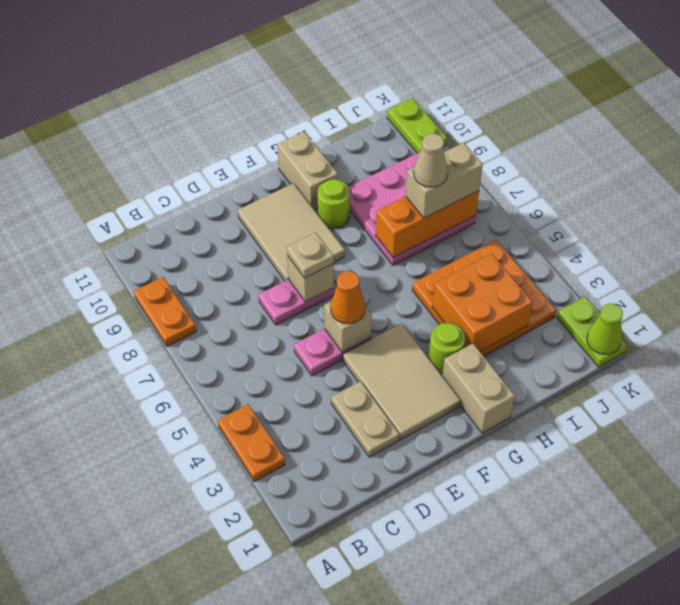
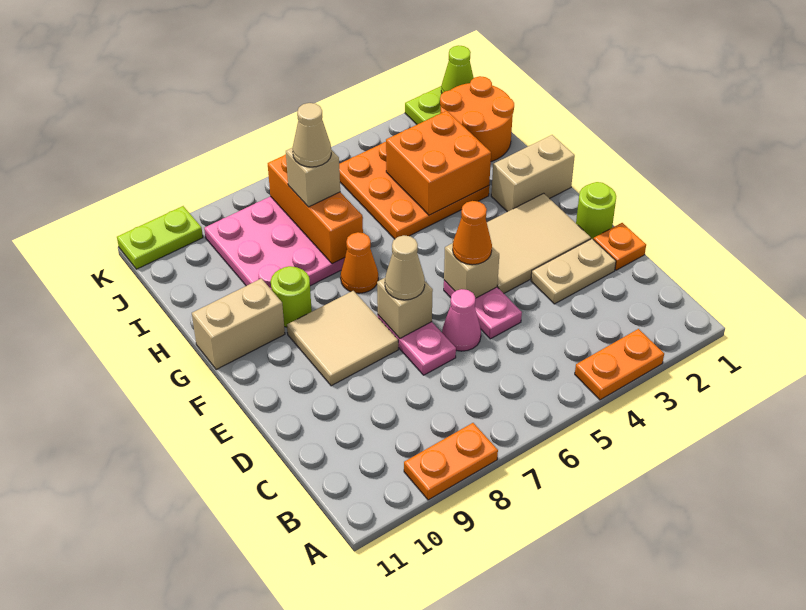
none -> orange 1x1 plate [593,223,646,270]
none -> pink 1x1 cone [442,289,481,351]
tan 1x1 plate [287,232,334,278] -> tan 1x1 cone [385,235,425,300]
tan 2x3 tile [238,183,345,281] -> tan 2x2 tile [287,291,398,386]
lime 1x1 round brick [429,323,465,374] -> lime 1x1 round brick moved to [576,182,616,239]
none -> orange 1x1 cone [341,232,378,293]
none -> orange 2x2 round brick [440,76,514,162]
tan 1x2 brick [406,143,483,218] -> tan 1x1 brick [286,148,340,207]

